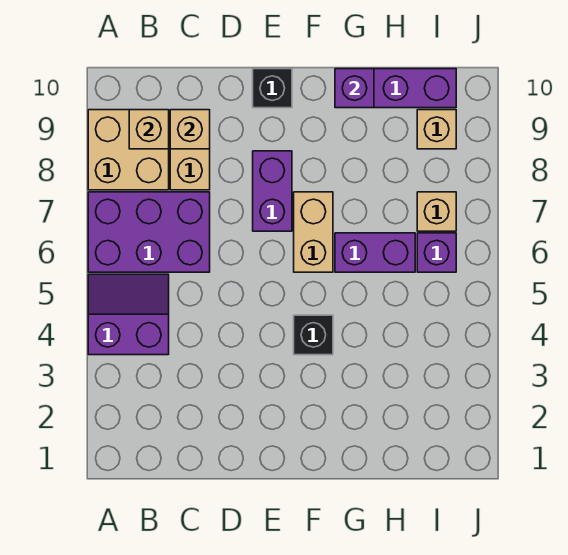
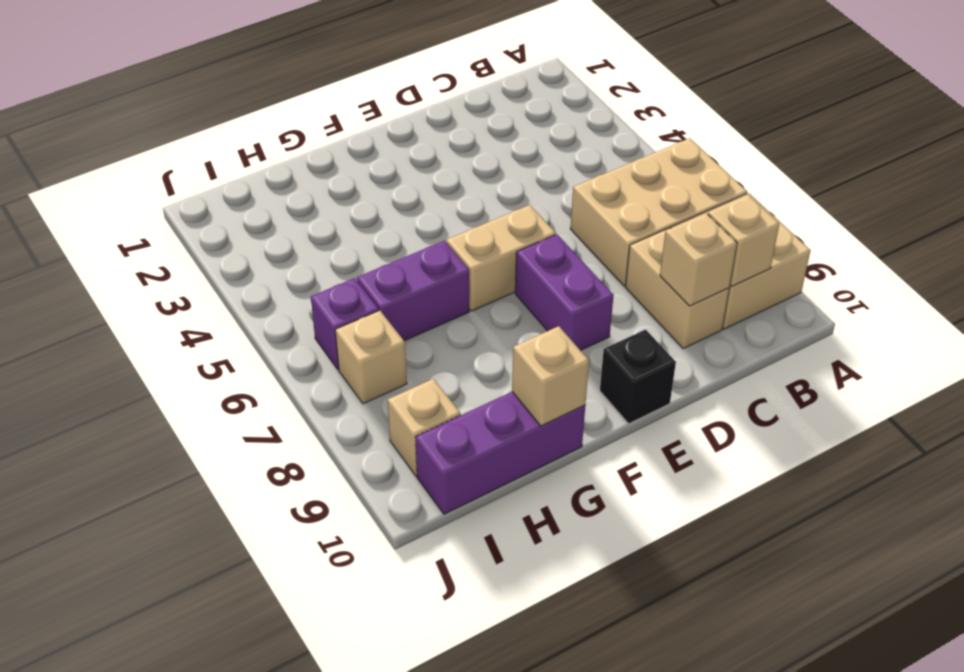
purple 2x2 slope [88,274,169,355] -> none
purple 2x3 brick [88,192,210,272] -> tan 2x3 brick [570,138,747,286]
black 1x1 brick [294,315,333,355] -> none
tan 1x2 brick [294,192,333,272] -> tan 1x2 brick turned to [446,205,556,311]
purple 1x1 brick [335,69,374,108] -> tan 1x1 brick [512,326,589,426]

